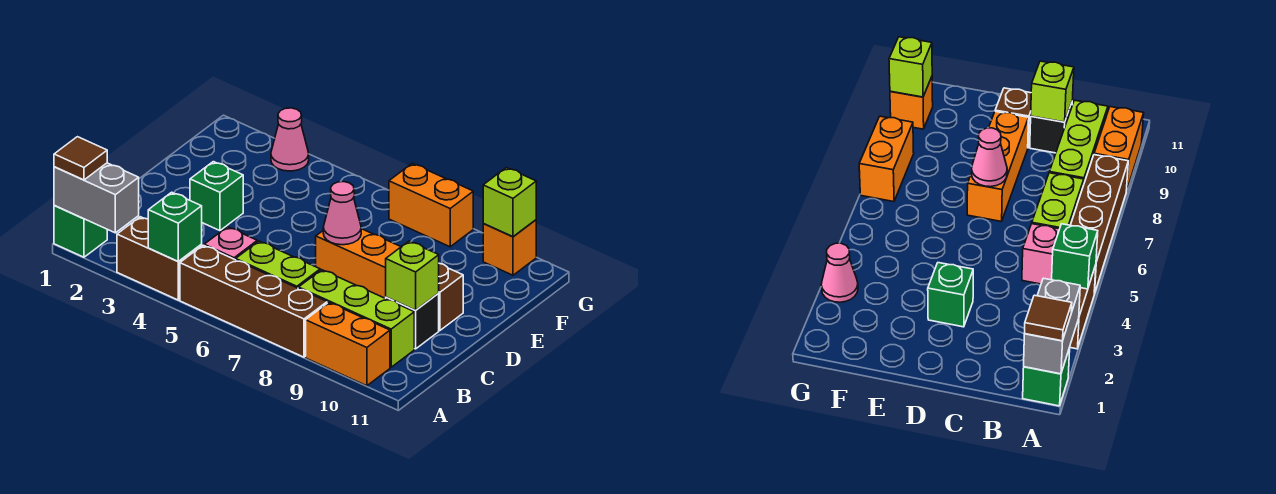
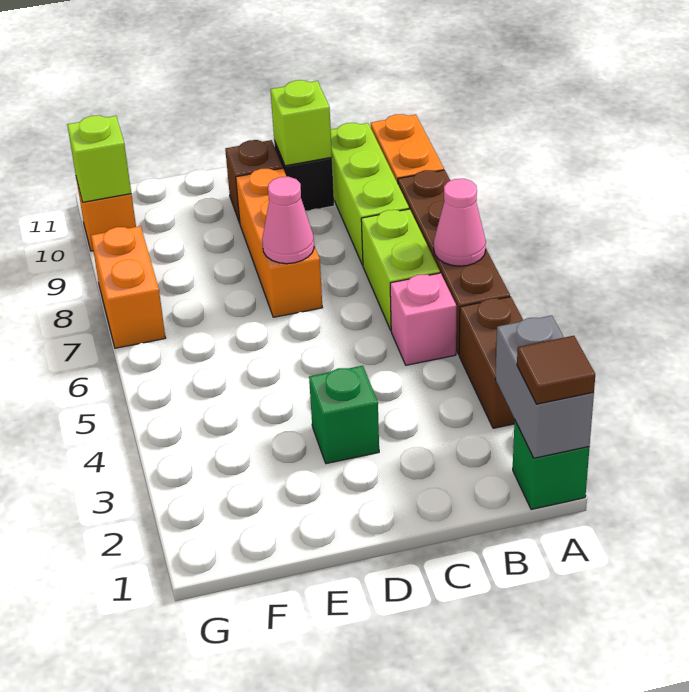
green 1x1 brick [148,192,202,261] -> none
pink 1x1 cone [271,108,309,171] -> pink 1x1 cone moved to [434,179,486,266]

